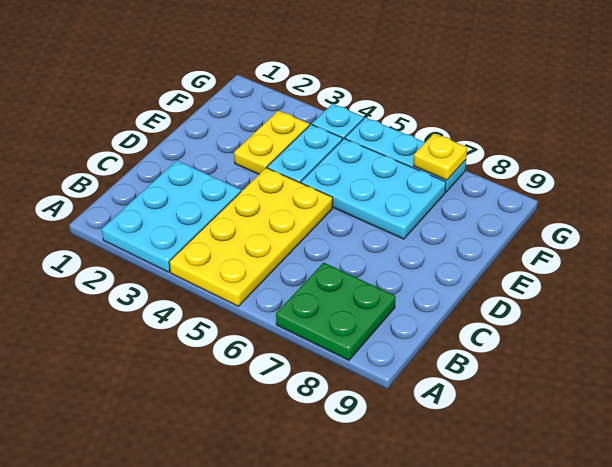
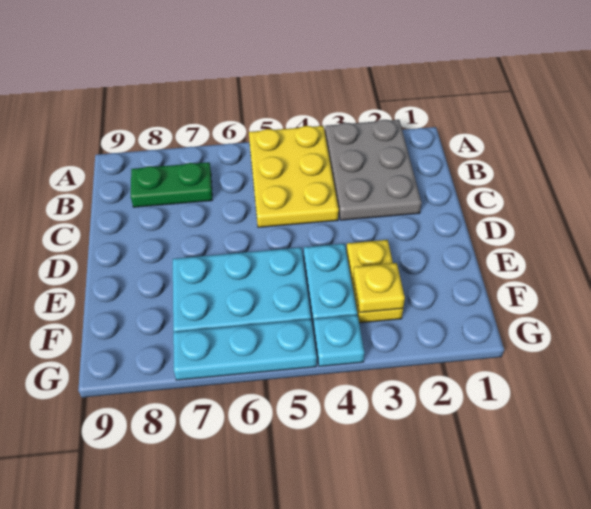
cyan 2x3 plate [102,160,241,272] -> grey 2x3 plate [325,120,422,220]
yellow 2x4 plate [169,168,333,306] -> yellow 2x3 plate [249,126,339,227]
green 2x2 plate [276,263,396,360] -> green 1x2 plate [131,162,212,207]
yellow 1x1 plate [414,133,467,180] -> yellow 1x1 plate moved to [353,263,405,312]

